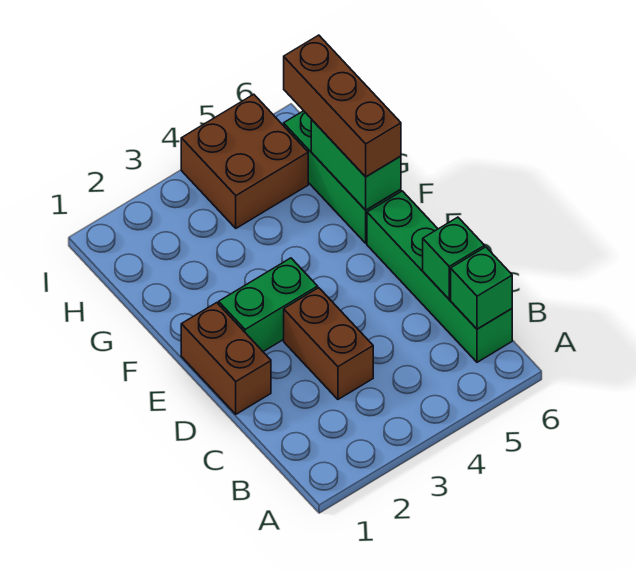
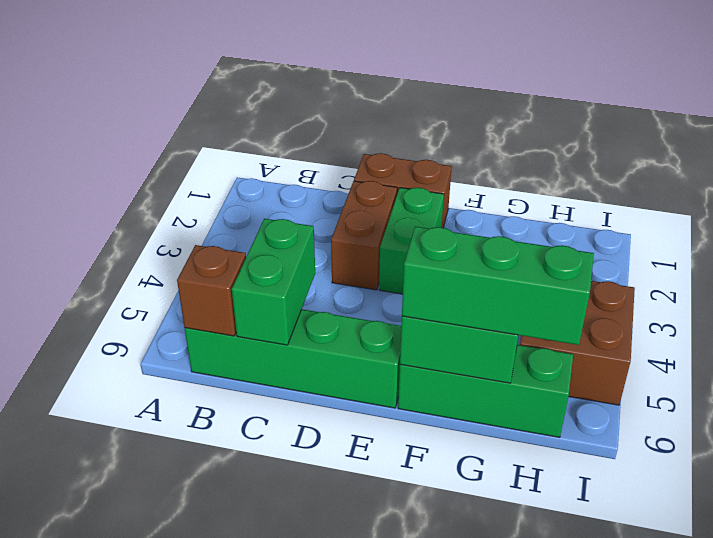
green 1x1 brick [451,247,512,329] -> brown 1x1 brick [177,245,246,336]
brown 1x2 brick [284,288,373,399] -> brown 1x2 brick turned to [331,181,397,290]
green 1x1 brick [423,217,485,299] -> green 1x2 brick [232,219,315,345]
brown 1x3 brick [284,35,401,177] -> green 1x3 brick [402,227,594,345]

